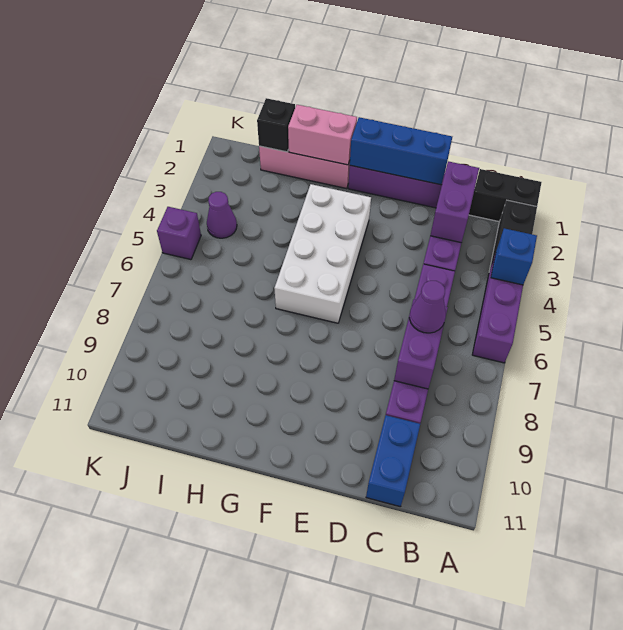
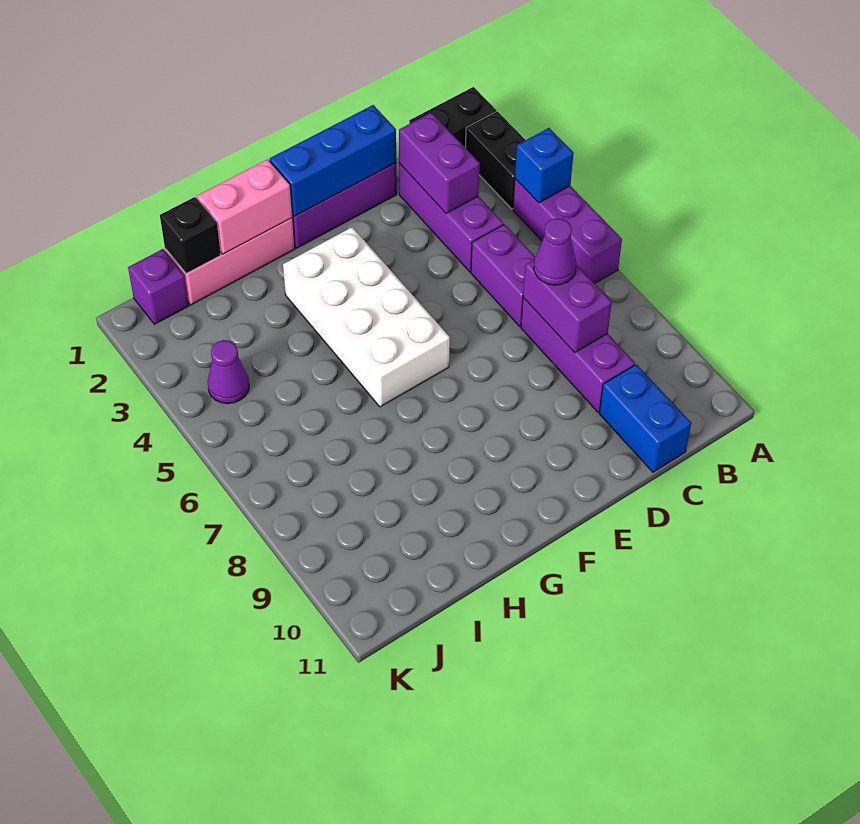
purple 1x1 brick [157,207,201,260] -> purple 1x1 brick moved to [128,249,189,324]

